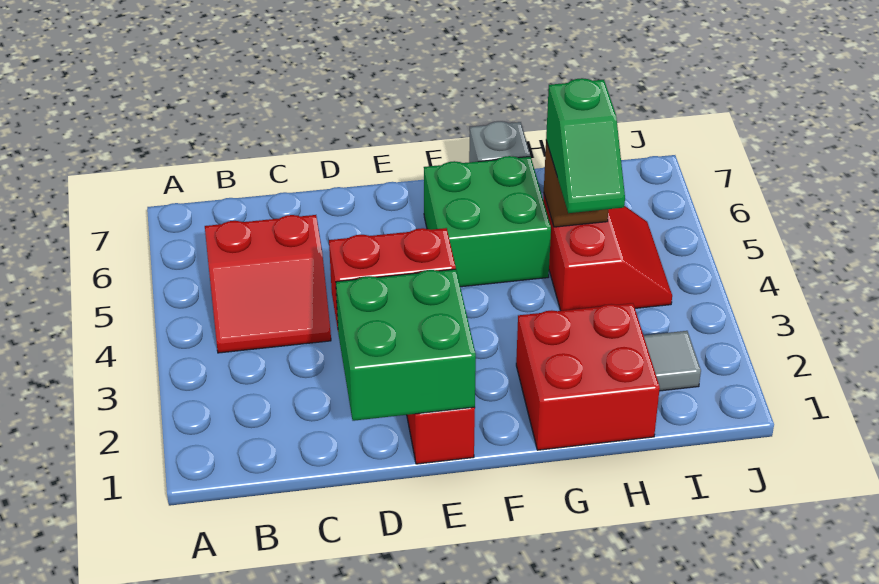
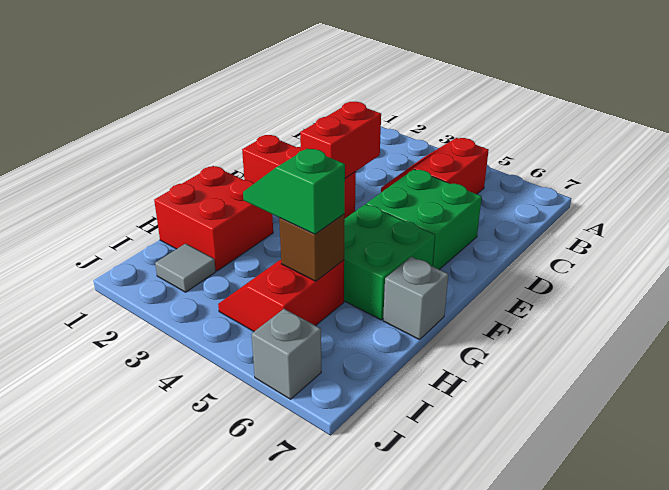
green 2x2 brick [336,269,476,421] -> green 2x2 brick moved to [366,169,482,270]
red 2x2 slope [543,194,672,311] -> red 2x2 slope turned to [218,260,344,331]
none -> grey 1x1 brick [252,309,321,399]

